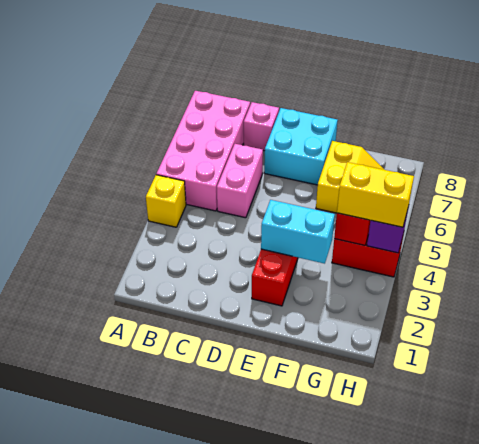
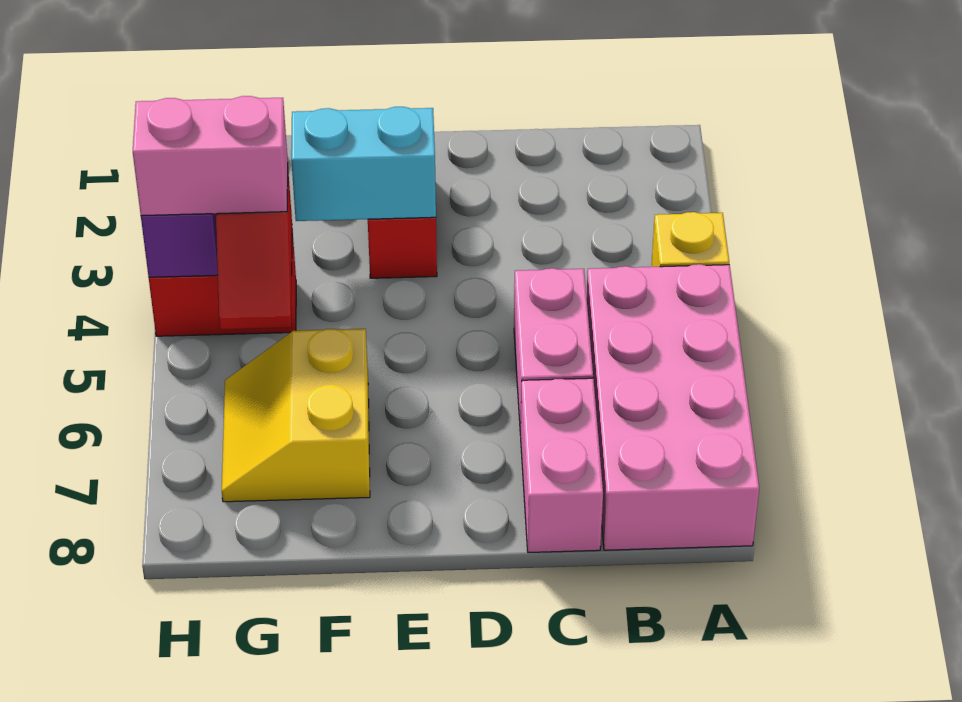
pink 1x1 brick [244,102,279,151] -> pink 1x2 brick [521,378,603,553]
cyan 2x2 brick [264,108,338,185] -> none
yellow 1x2 brick [337,162,414,227] -> pink 1x2 brick [133,96,288,216]

